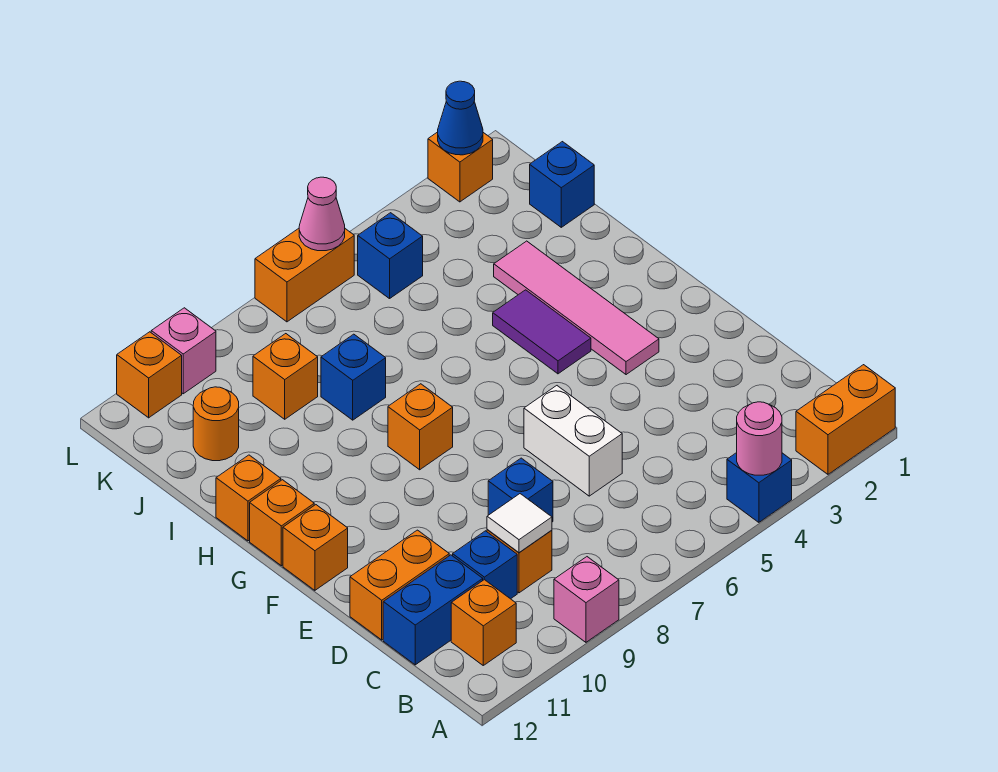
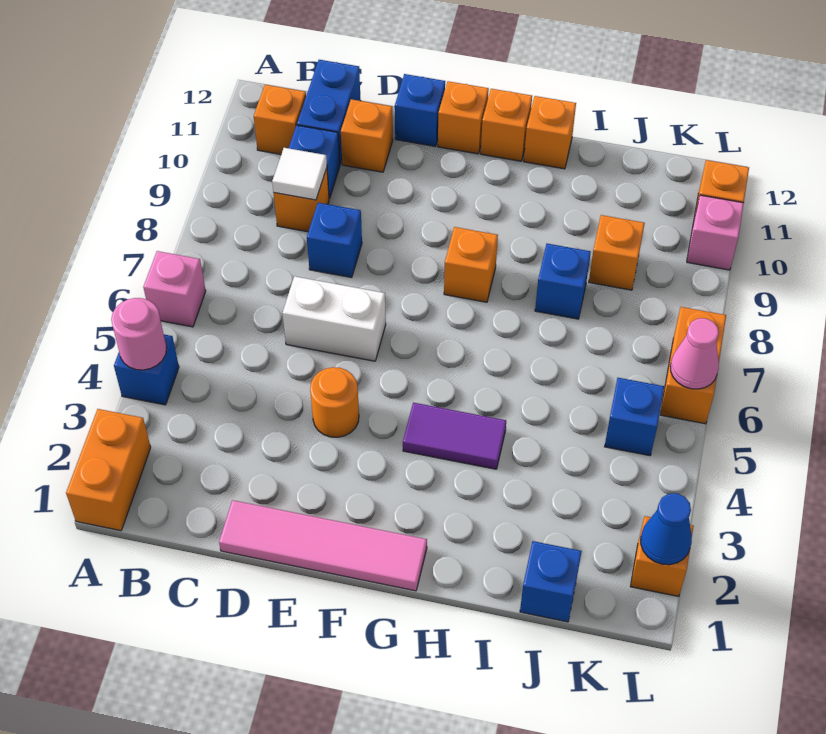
pink 1x1 brick [554,557,619,642] -> pink 1x1 brick moved to [143,251,206,327]
orange 1x2 brick [350,530,449,640] -> orange 1x1 brick [341,99,393,172]
none -> blue 1x1 brick [395,74,445,146]
pink 1x4 tile [494,241,659,375] -> pink 1x4 tile moved to [219,500,427,591]
orange 1x1 round brick [193,387,239,461] -> orange 1x1 round brick moved to [310,367,359,437]

